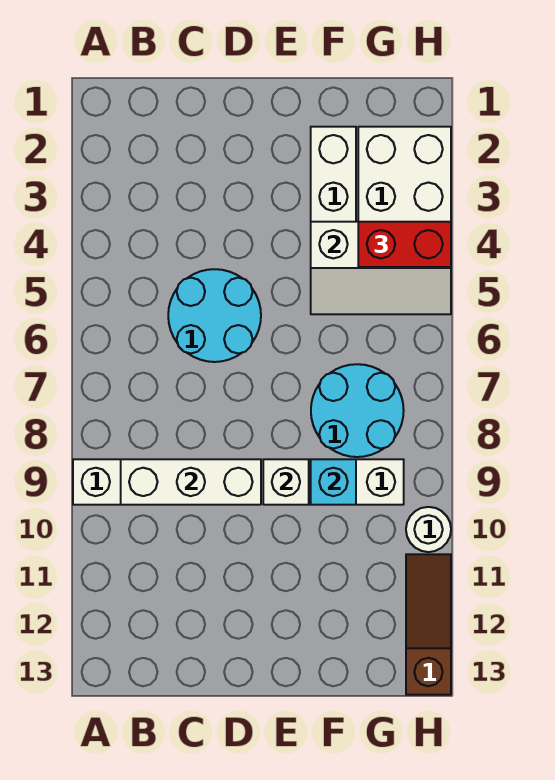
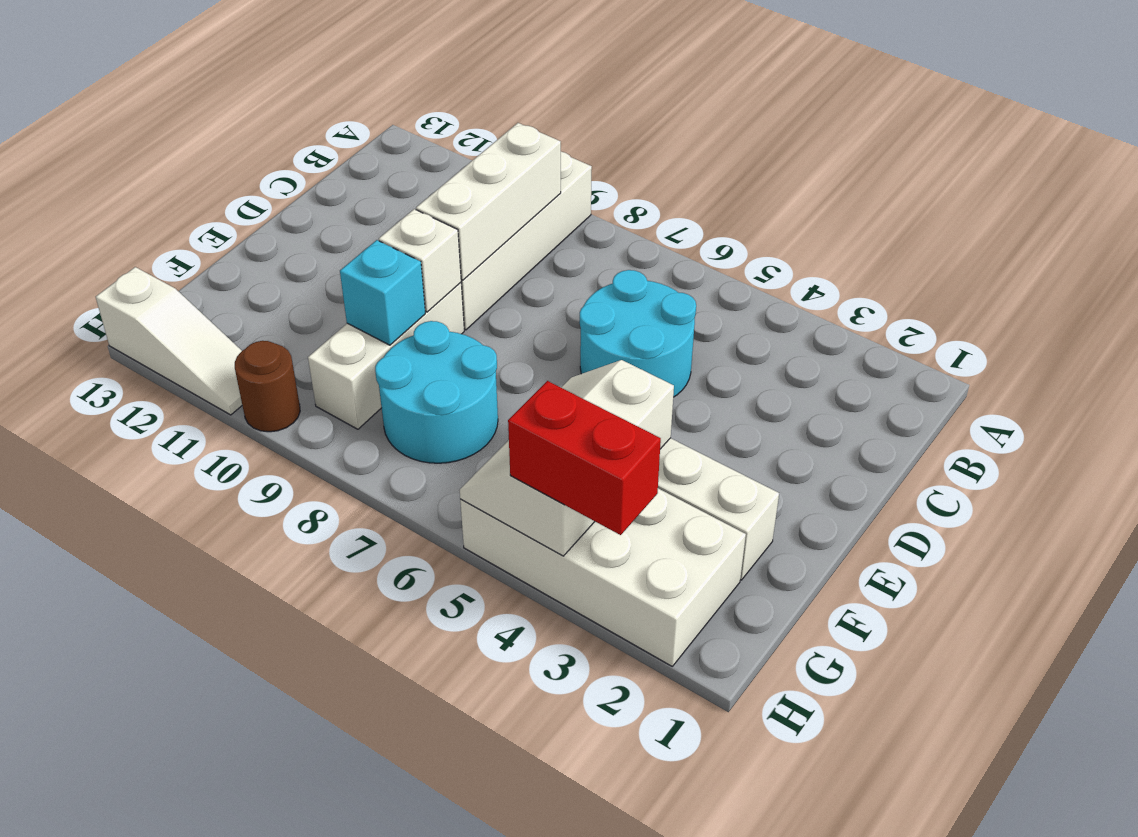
red 1x2 brick [358,222,451,267] -> red 1x2 brick turned to [508,381,661,535]
white 1x1 round brick [406,507,451,552] -> brown 1x1 round brick [235,341,300,432]
brown 1x3 slope [406,554,451,695] -> white 1x3 slope [96,267,242,415]

